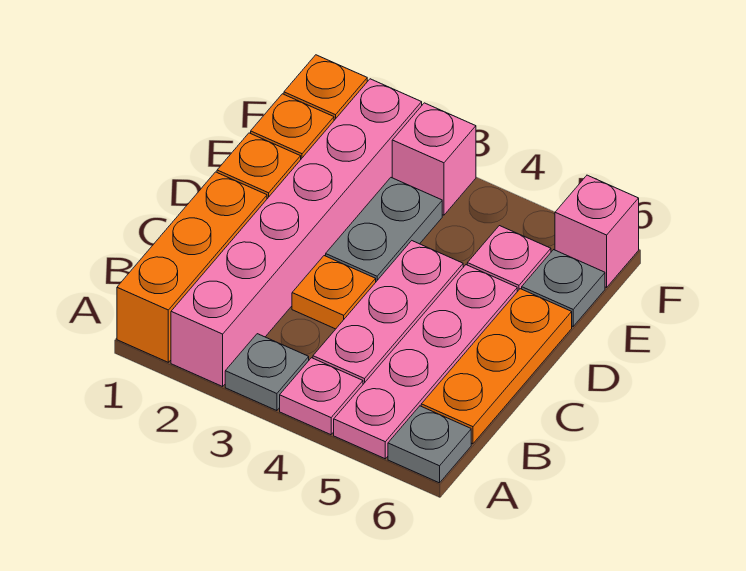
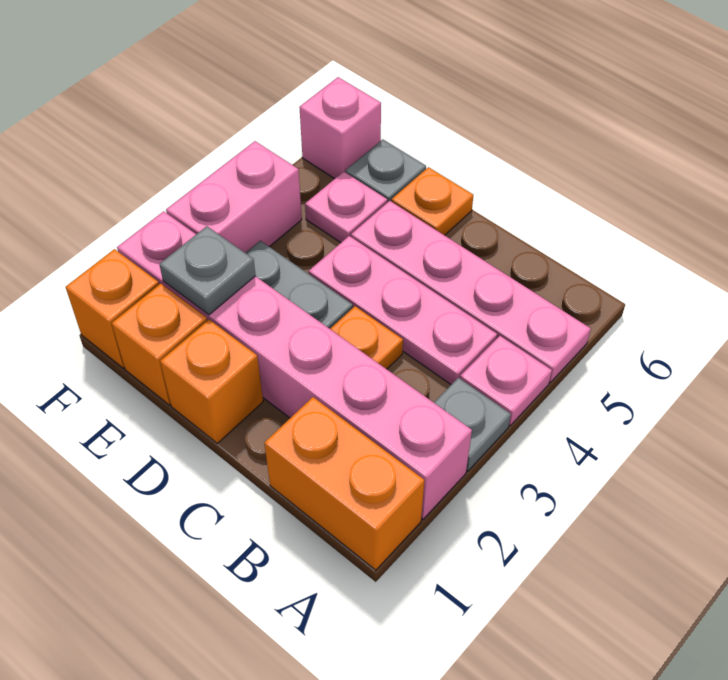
orange 1x3 brick [117,172,267,362] -> orange 1x2 brick [264,397,424,570]
grey 1x1 plate [388,406,471,483] -> grey 1x1 plate moved to [159,226,256,315]
orange 1x3 plate [421,289,572,444] -> orange 1x1 plate [392,167,473,235]
pink 1x1 brick [392,103,476,215] -> pink 1x2 brick [166,141,302,253]

